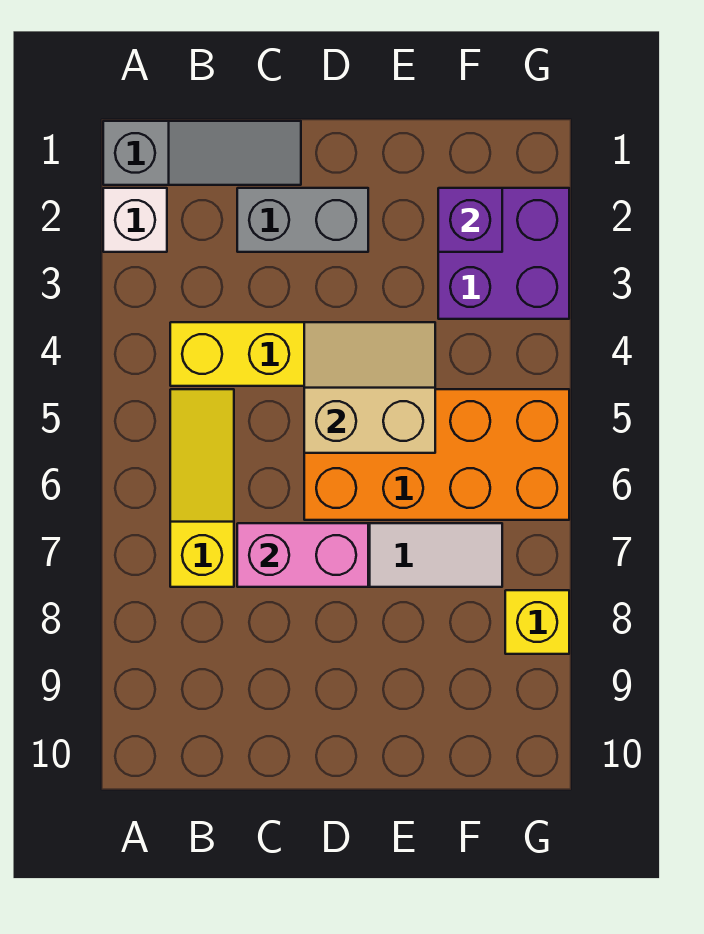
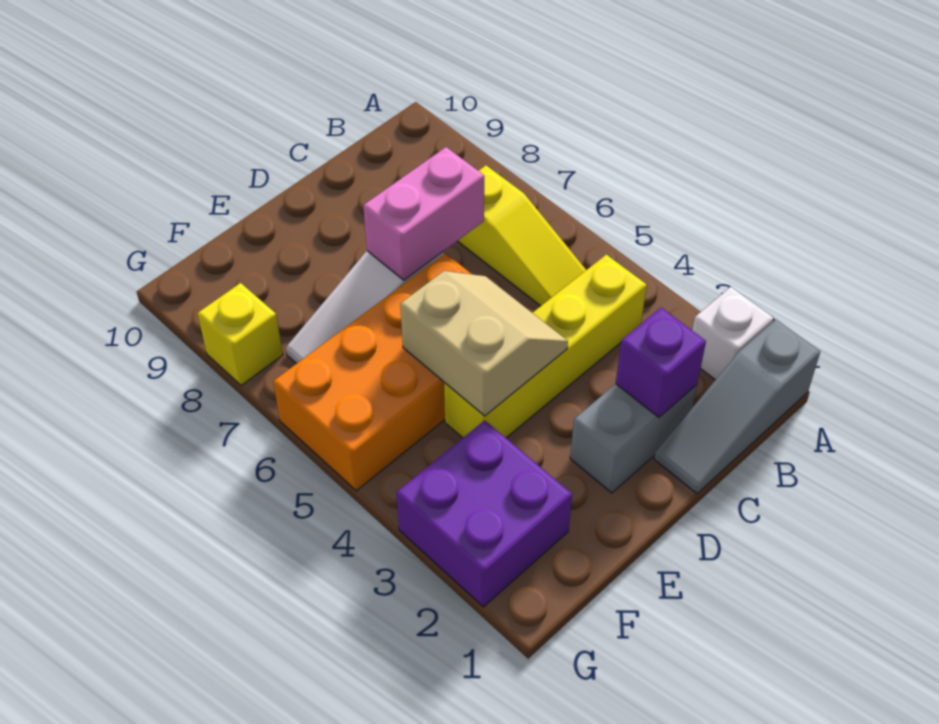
tan 2x2 slope [304,322,435,453] -> tan 2x2 slope turned to [400,271,568,416]
purple 1x1 brick [438,188,502,252] -> purple 1x1 brick moved to [616,308,706,417]

